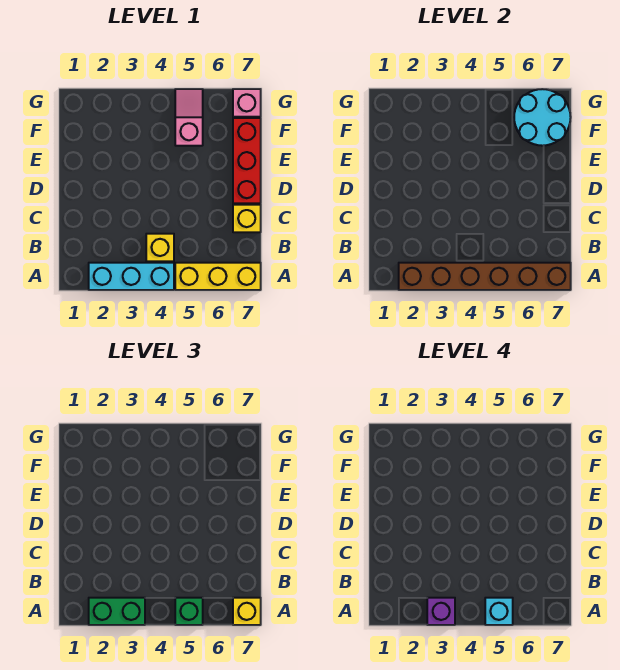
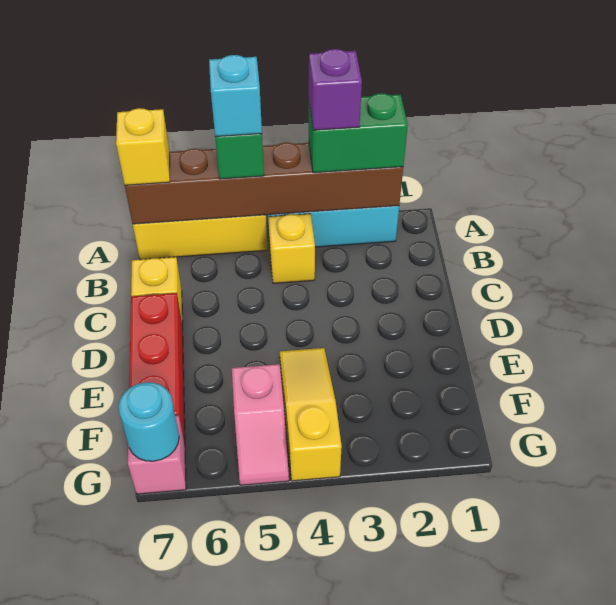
none -> yellow 1x3 slope [280,348,342,481]
cyan 2x2 round brick [514,89,571,146] -> cyan 1x1 round brick [119,382,179,461]

